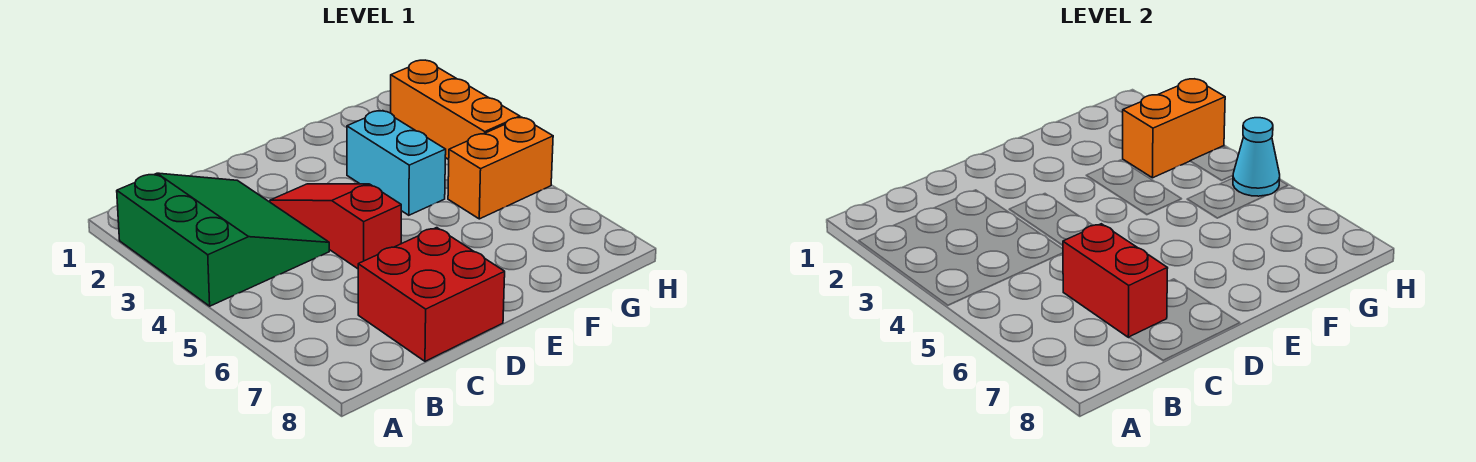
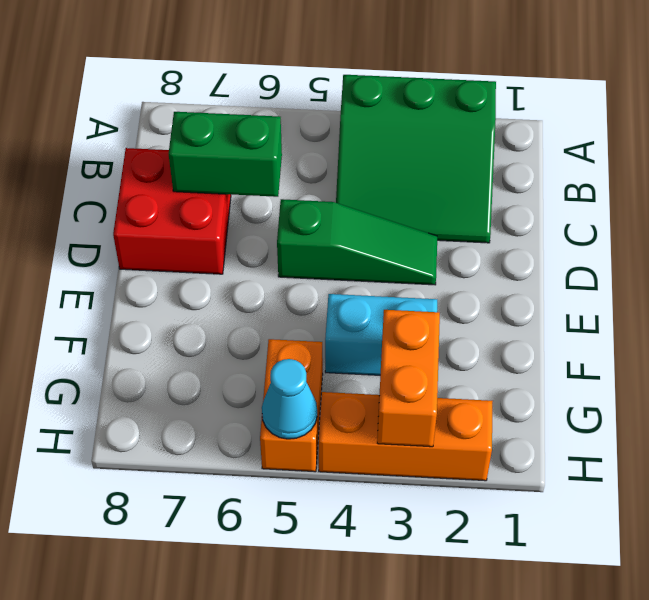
red 1x2 brick [1063,224,1168,338] -> green 1x2 brick [169,112,282,197]
red 1x3 slope [270,184,401,269] -> green 1x3 slope [277,199,437,285]

